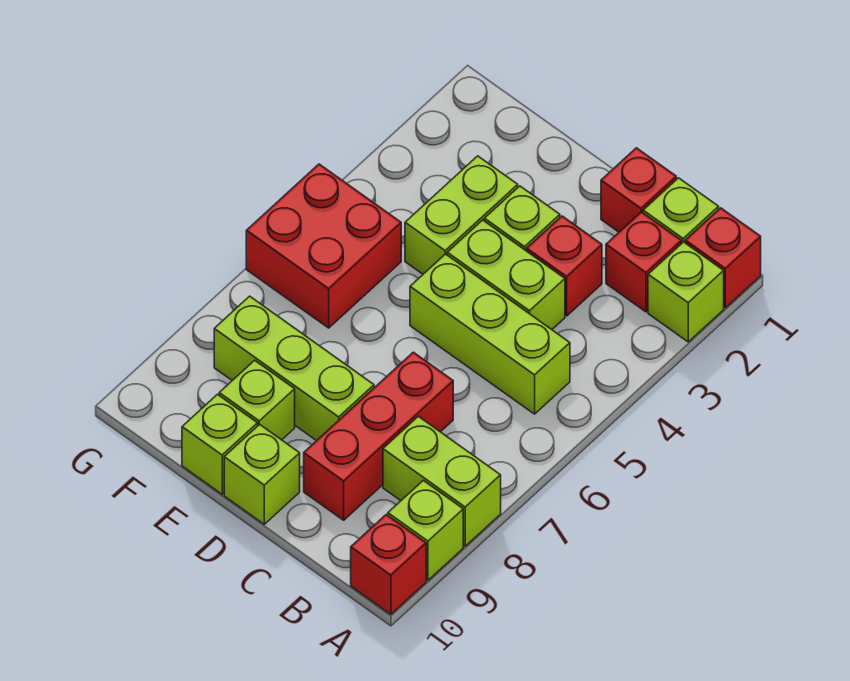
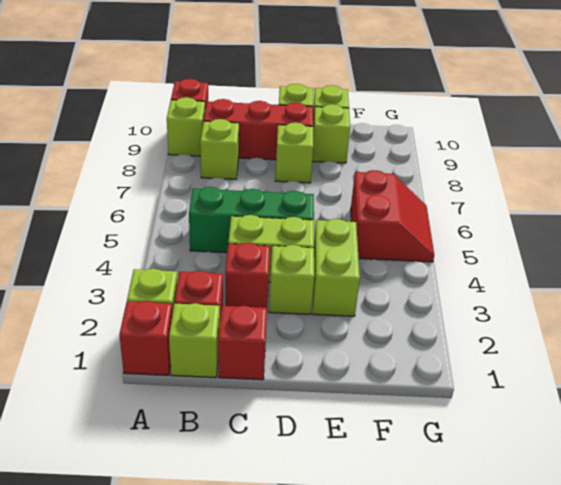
lime 1x2 brick [383,416,501,546] -> lime 1x1 brick [200,119,239,179]
lime 1x3 brick [410,254,570,414] -> green 1x3 brick [189,187,314,253]
red 1x3 brick [304,352,453,520] -> red 1x3 brick turned to [204,99,313,160]
lime 1x3 brick [214,296,374,441] -> lime 1x1 brick [275,122,313,183]
red 2x2 brick [246,164,401,328] -> red 2x2 slope [351,170,434,262]

